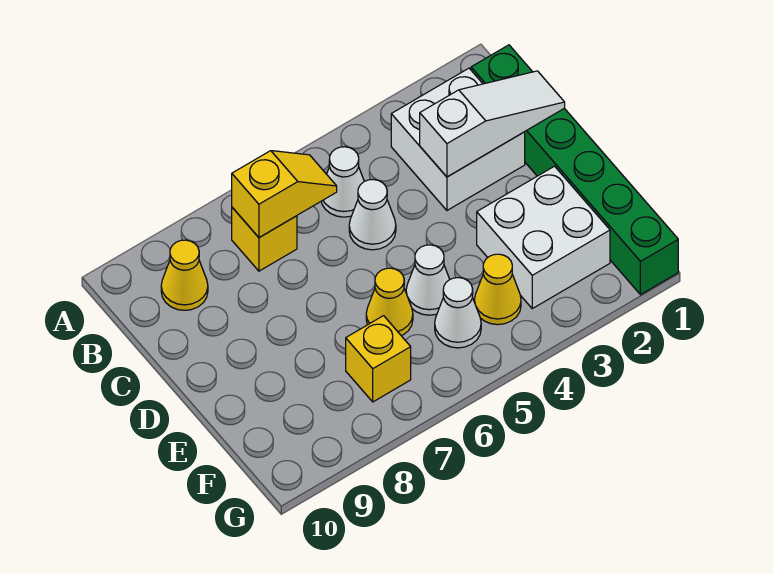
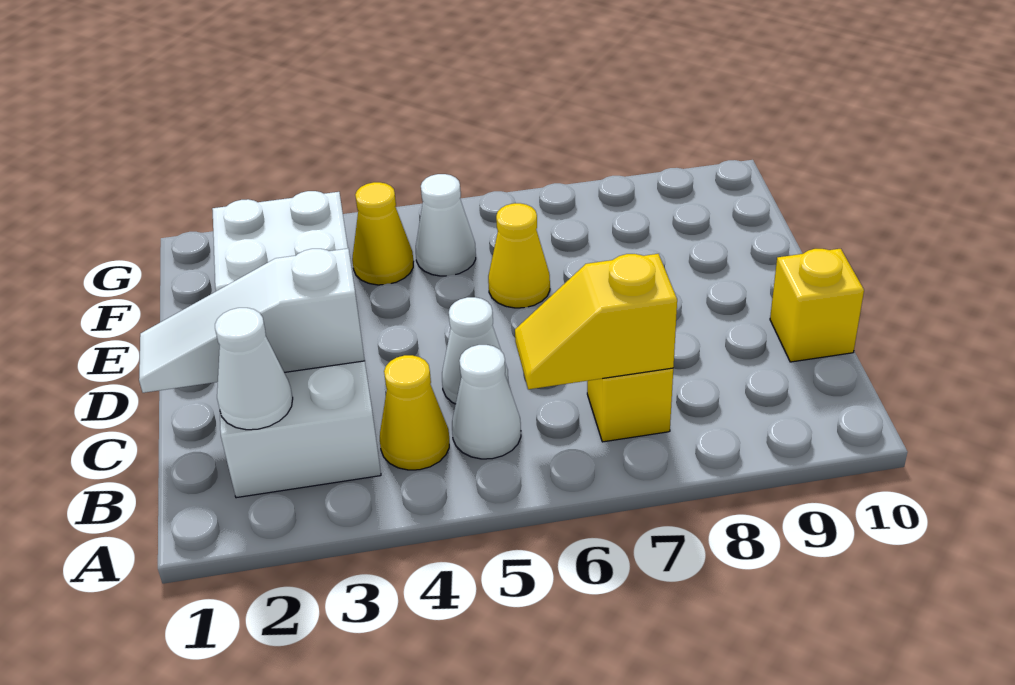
green 1x6 brick [471,45,678,295] -> none
yellow 1x1 cone [161,240,208,310] -> yellow 1x1 cone moved to [380,355,449,470]
white 1x1 cone [406,245,450,315] -> white 1x1 cone moved to [215,308,293,430]
yellow 1x1 brick [346,316,411,402] -> yellow 1x1 brick moved to [770,249,864,362]

